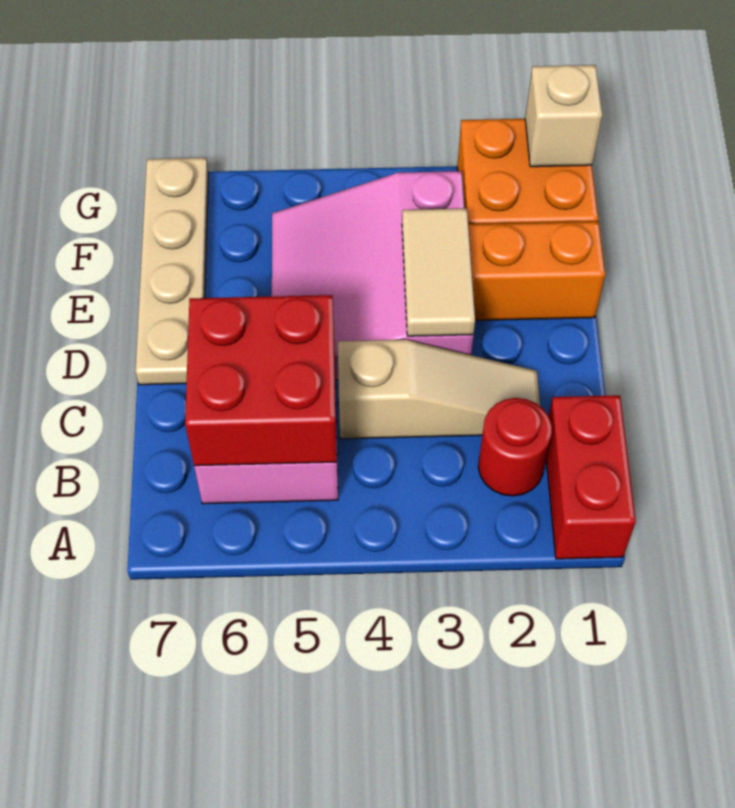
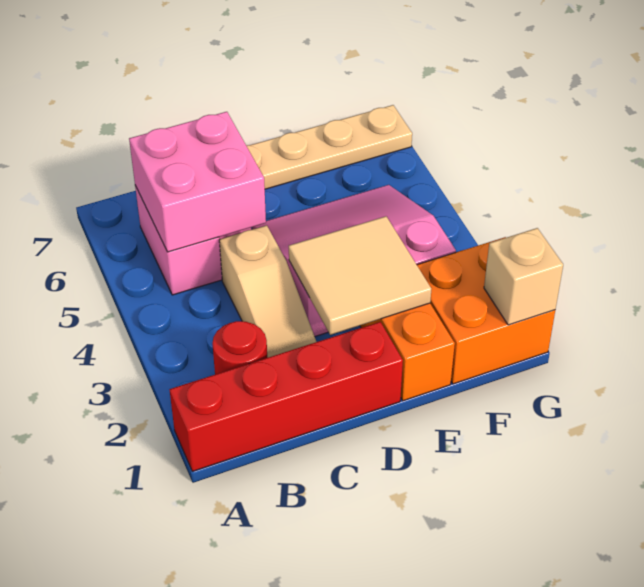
red 1x2 brick [546,395,636,559] -> red 1x4 brick [170,322,403,471]
red 2x2 brick [185,295,337,466] -> pink 2x2 brick [129,112,266,252]
tan 1x2 tile [402,208,475,336] -> tan 2x2 tile [289,216,431,335]

